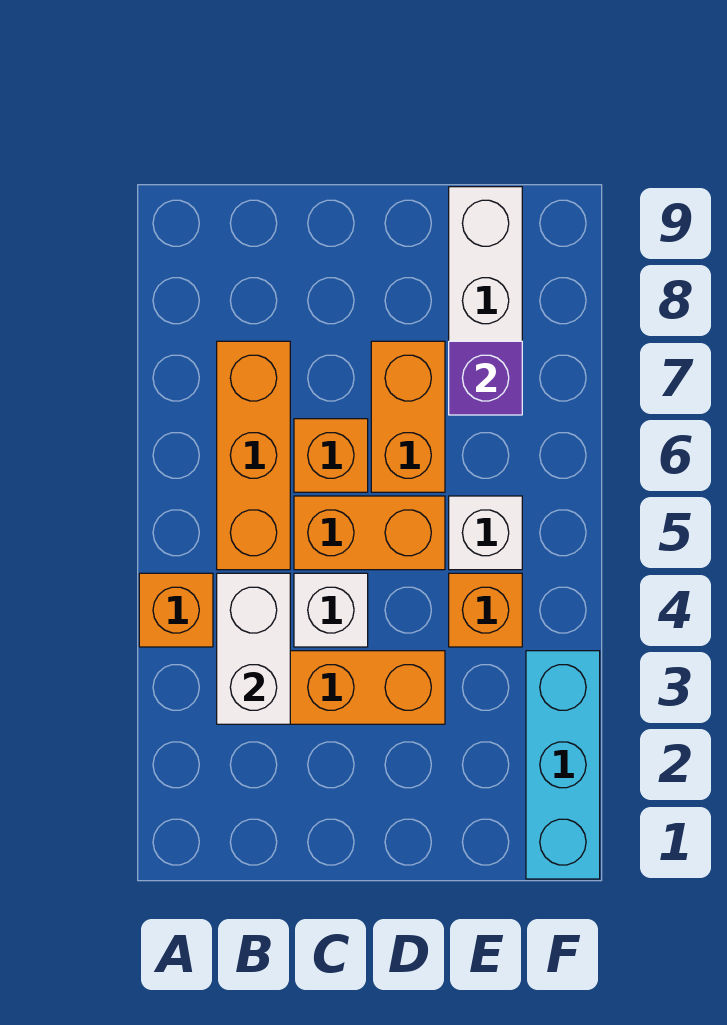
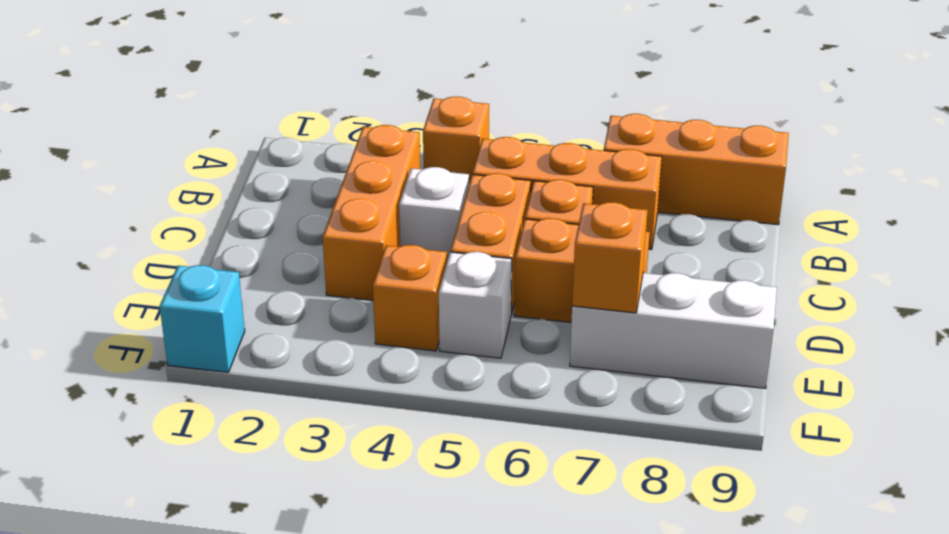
none -> orange 1x3 brick [604,114,789,225]
white 1x2 brick [217,573,290,724] -> none
purple 1x1 brick [449,341,522,415] -> orange 1x1 brick [572,202,648,313]
cyan 1x3 brick [526,651,600,879] -> cyan 1x1 brick [160,265,245,372]

